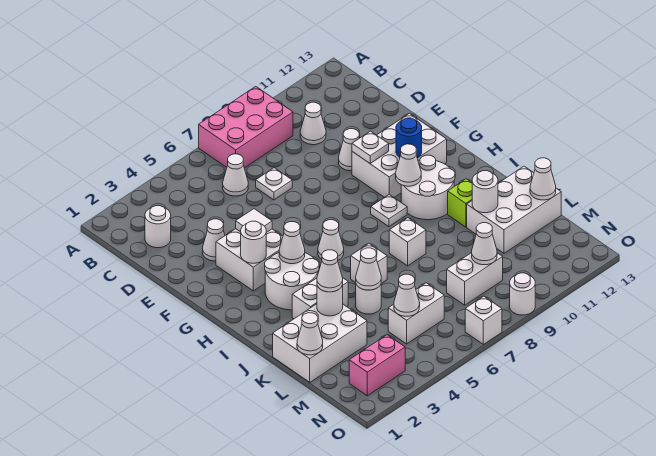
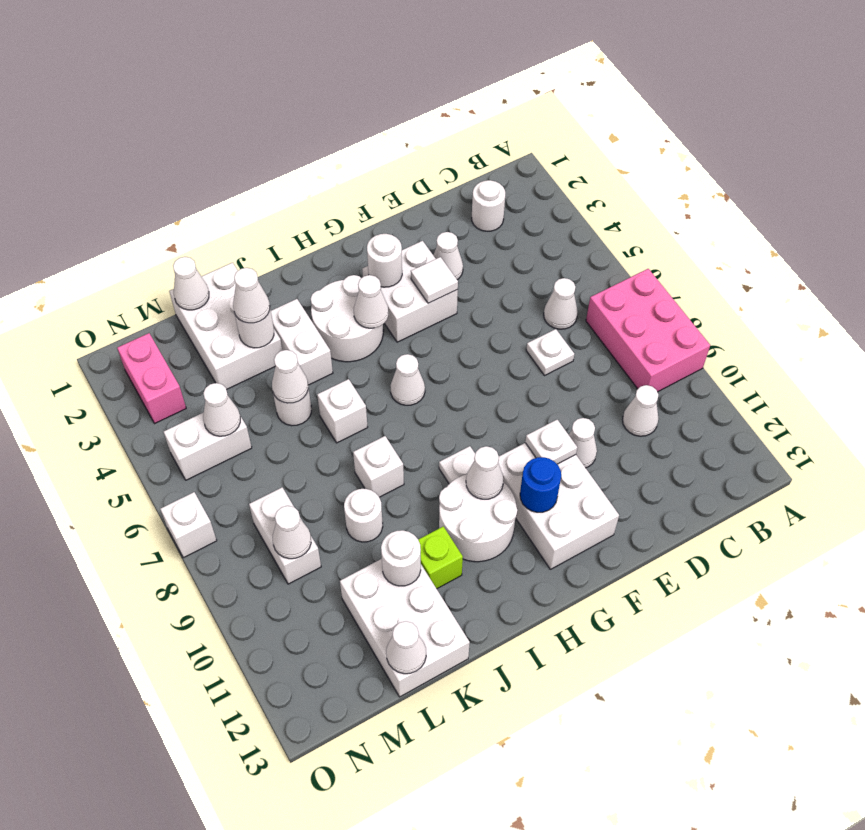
white 1x2 brick [388,283,444,344] -> white 1x2 brick turned to [164,412,252,480]
white 1x1 round brick [510,273,535,315] -> white 1x1 round brick moved to [344,489,383,542]

